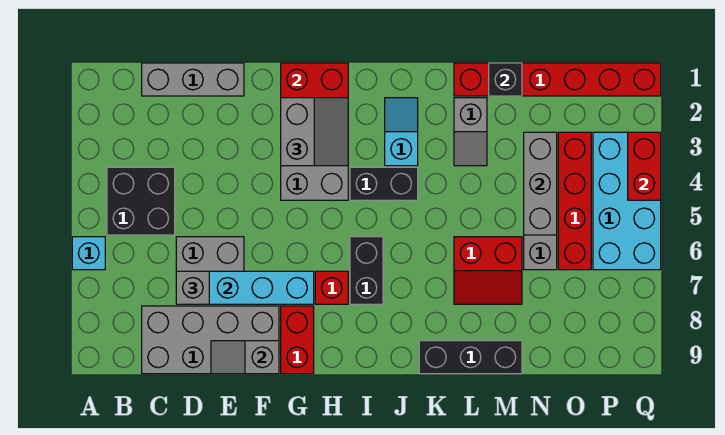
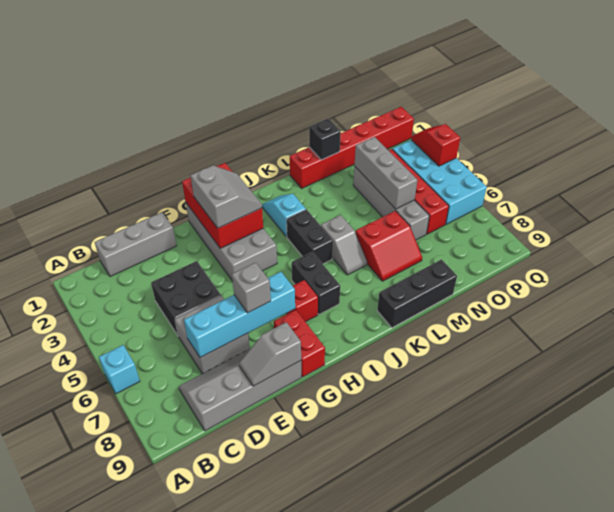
black 2x2 brick [107,167,175,235] -> black 2x2 brick moved to [151,261,221,335]
grey 2x4 brick [142,306,279,374] -> grey 2x4 slope [179,349,301,431]
grey 1x1 brick [176,271,209,304] -> grey 1x1 brick moved to [232,263,271,313]
black 1x2 brick [350,167,418,200] -> black 1x2 brick turned to [286,209,333,264]
grey 1x2 slope [454,98,487,166] -> grey 1x2 slope moved to [321,215,367,275]
red 1x2 brick [628,132,661,200] -> red 1x2 slope [411,124,460,166]

